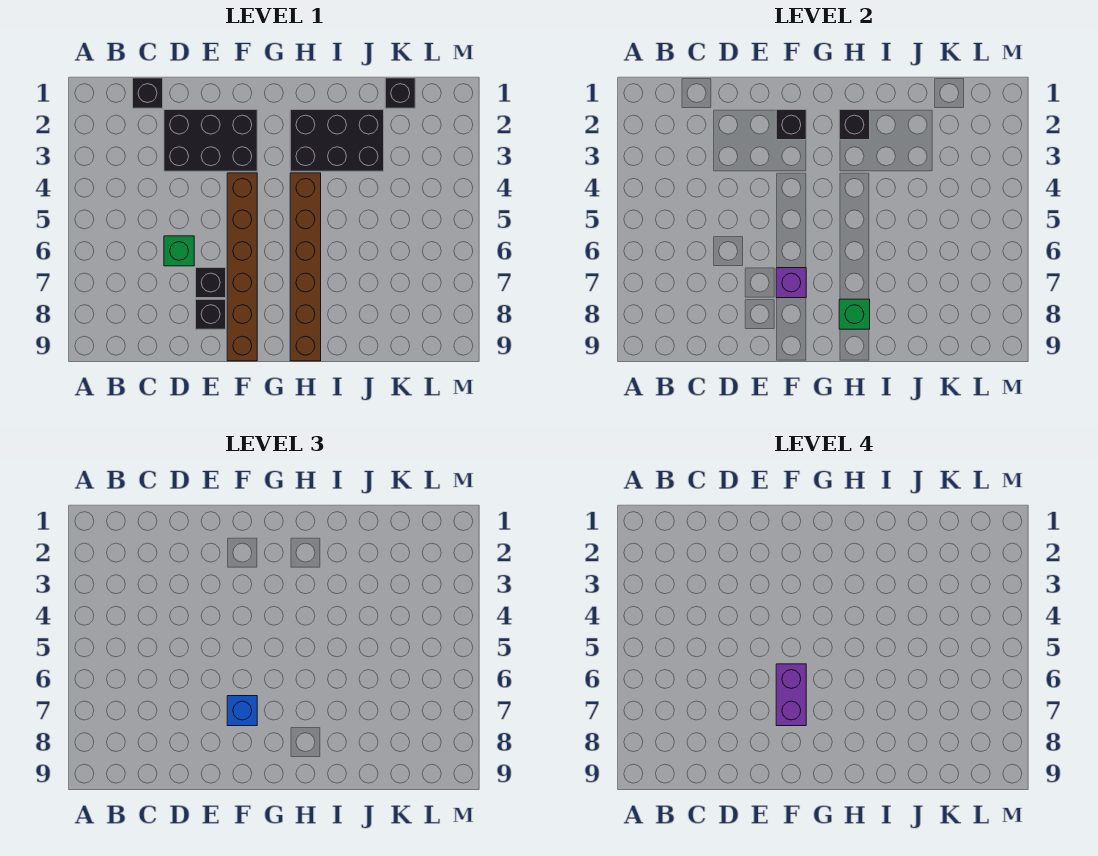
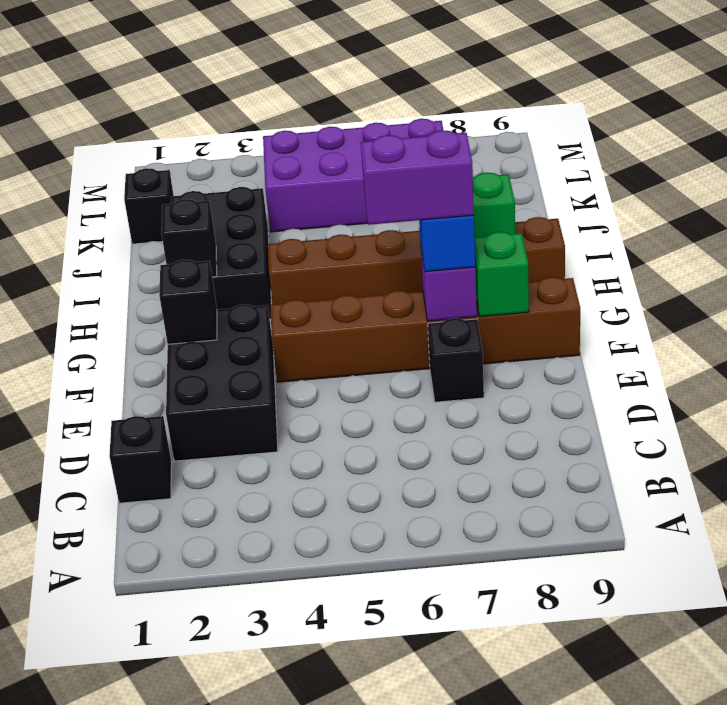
green 1x1 brick [164,236,194,266] -> green 1x1 brick moved to [474,232,529,317]
black 1x1 brick [196,299,226,329] -> none
none -> purple 2x4 brick [263,119,444,232]

